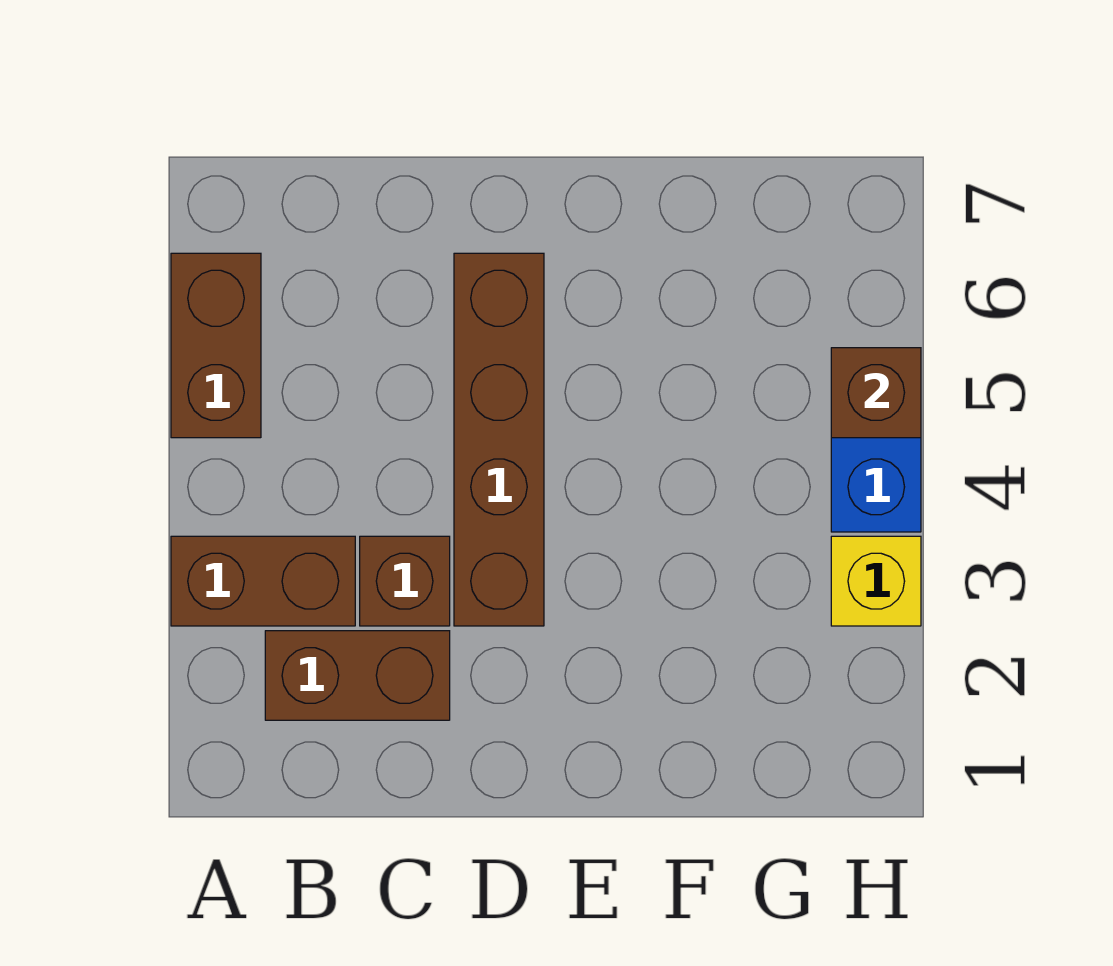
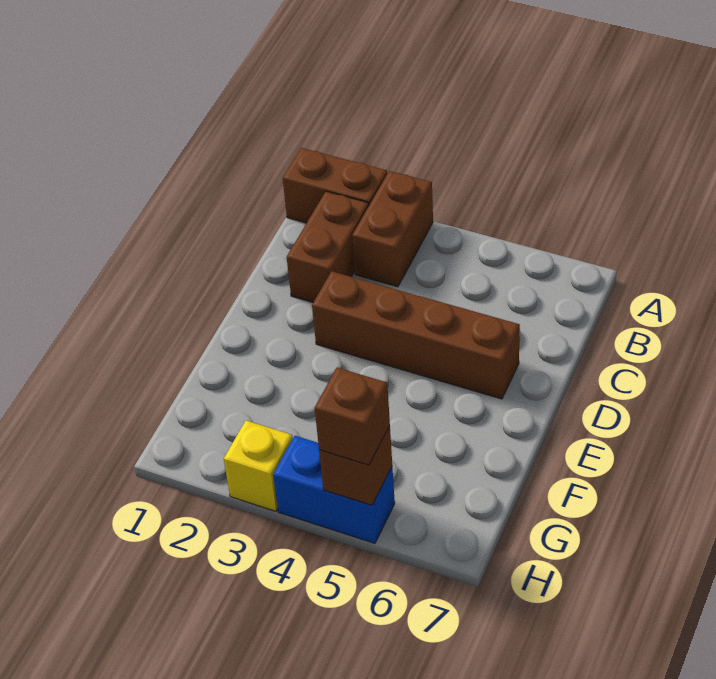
brown 1x2 brick [171,253,261,438] -> brown 1x2 brick moved to [283,148,387,223]
brown 1x1 brick [360,536,450,626] -> brown 1x1 brick moved to [315,368,390,465]

